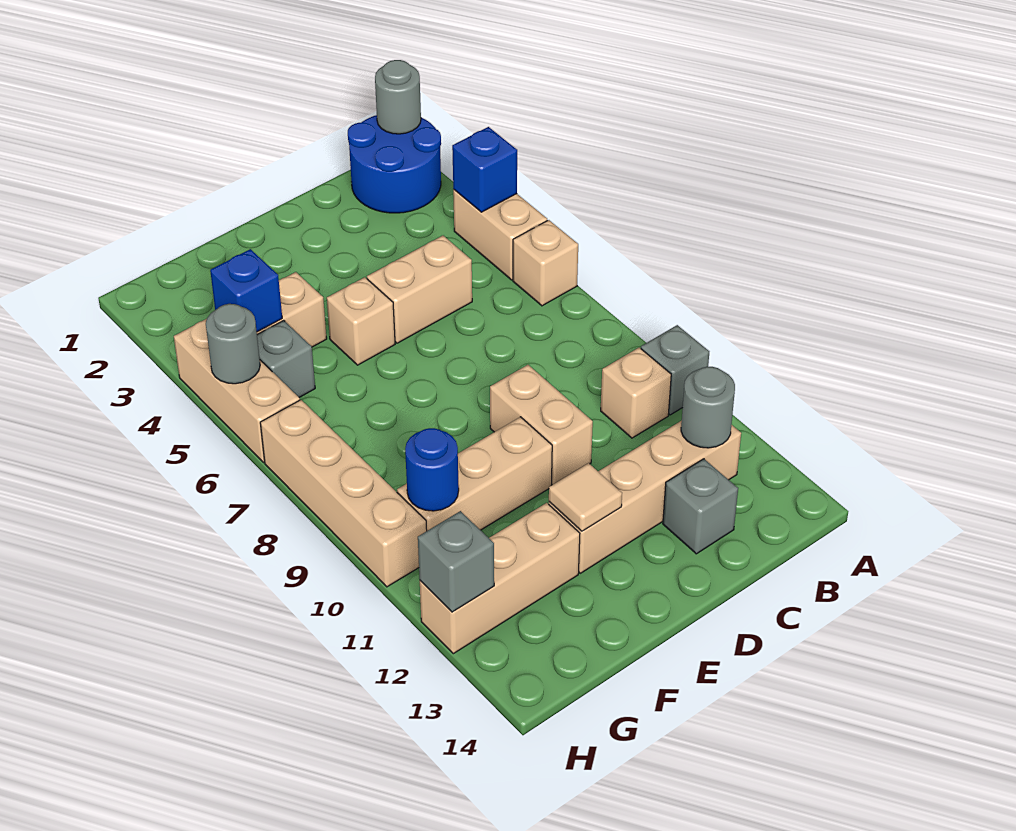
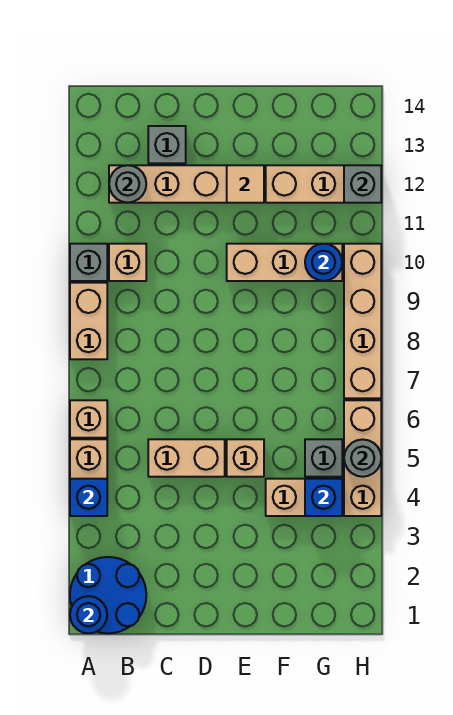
grey 1x1 round brick [375,60,421,134] -> blue 1x1 round brick [70,596,107,633]
tan 1x2 brick [490,365,593,485] -> tan 1x2 brick moved to [70,283,107,359]

